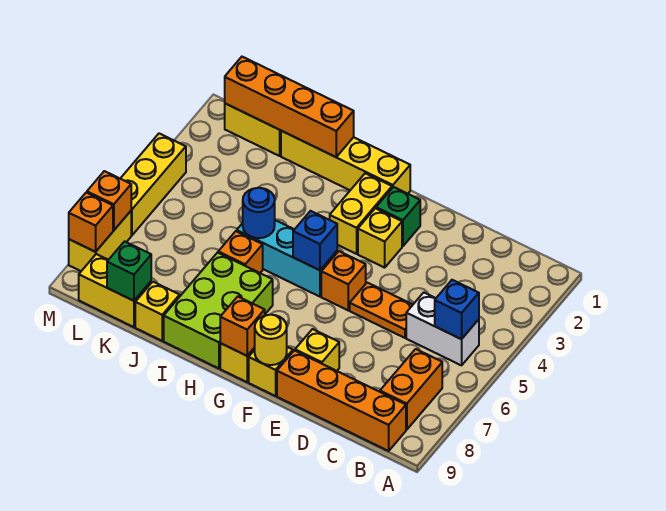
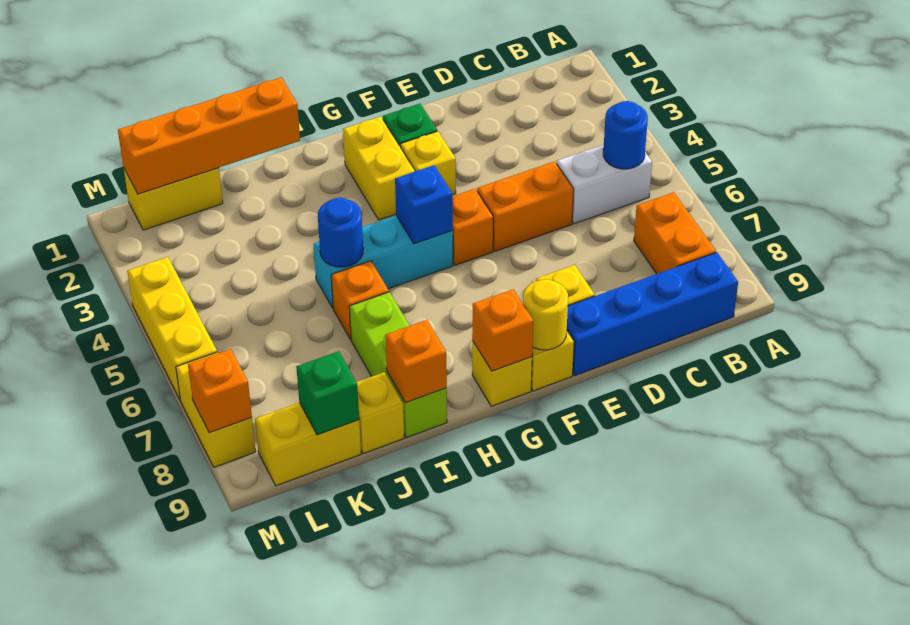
blue 1x1 brick [435,280,479,339] -> blue 1x1 round brick [603,101,648,169]
orange 1x4 brick [277,350,406,451] -> blue 1x4 brick [567,252,738,376]
orange 1x2 plate [350,283,413,338] -> orange 1x2 brick [477,161,574,251]
yellow 1x4 brick [281,131,410,194] -> none
lime 2x3 brick [164,253,273,368] -> lime 1x3 brick [349,292,447,438]
orange 1x1 brick [87,171,131,230] -> orange 1x1 brick moved to [385,320,447,403]

